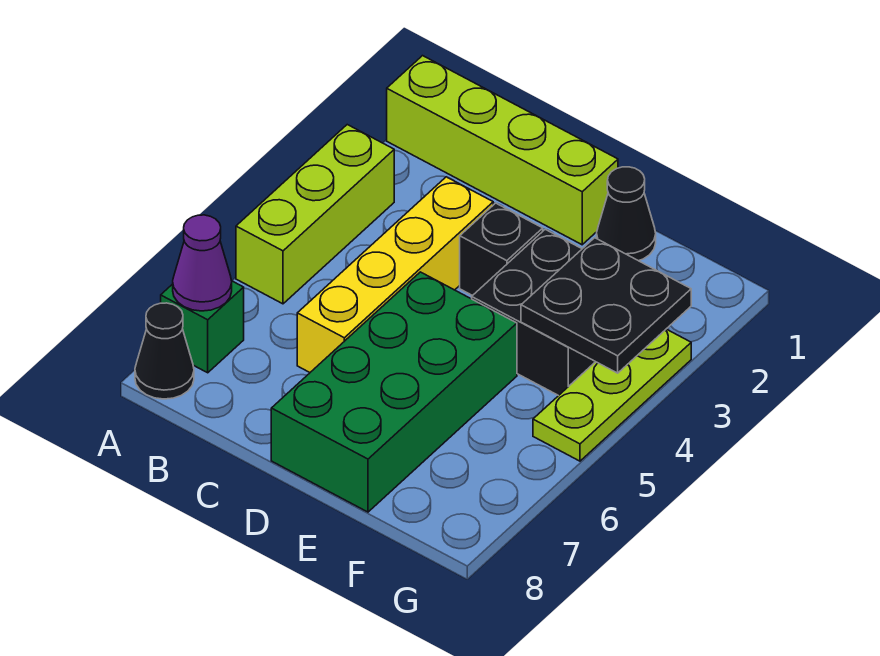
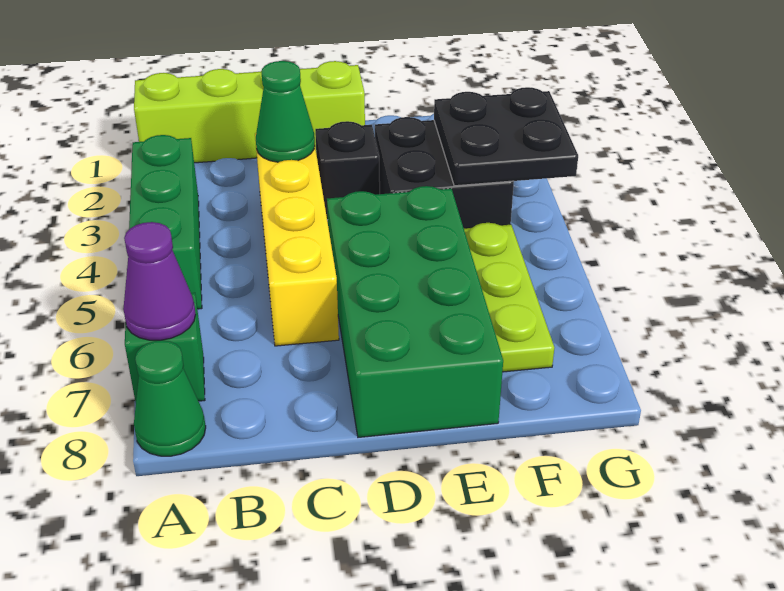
lime 1x3 brick [236,125,394,304] -> green 1x3 brick [129,135,202,309]
black 1x1 cone [135,303,194,399] -> green 1x1 cone [134,340,206,456]
none -> green 1x1 cone [256,61,315,162]
black 1x1 cone [597,167,656,261] -> none
lime 1x3 plate [533,329,691,461] -> lime 1x3 plate moved to [464,223,555,372]

